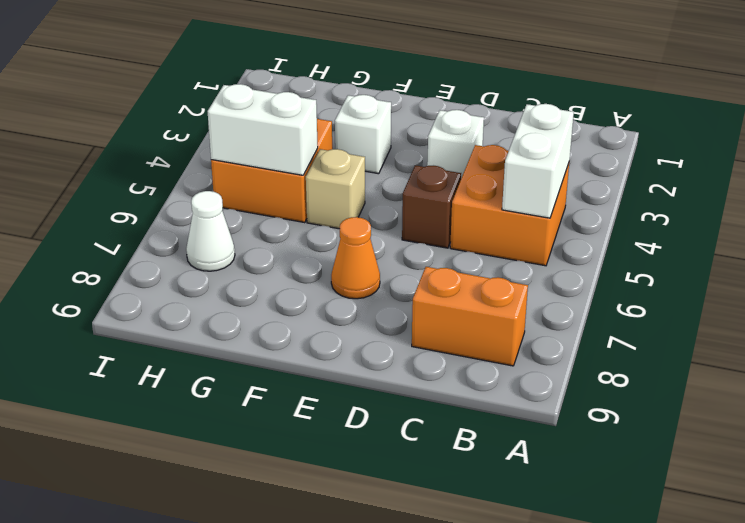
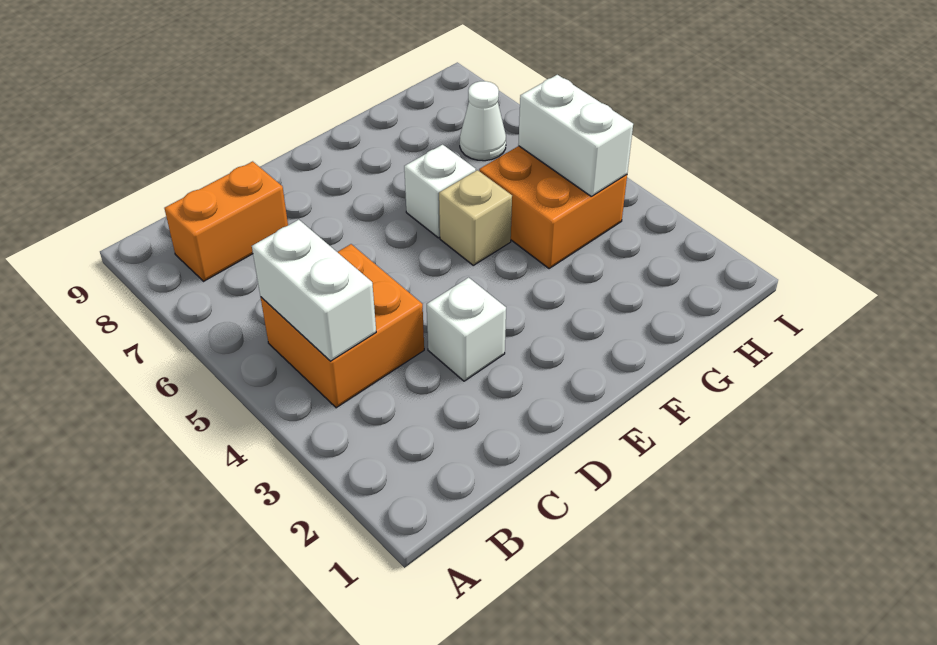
brown 1x1 brick [402,165,461,248] -> none
orange 1x1 cone [331,217,380,299] -> none
white 1x1 brick [335,95,391,174] -> white 1x1 brick moved to [404,145,476,238]
white 1x2 brick [208,84,318,175] -> white 1x2 brick turned to [518,75,633,196]

